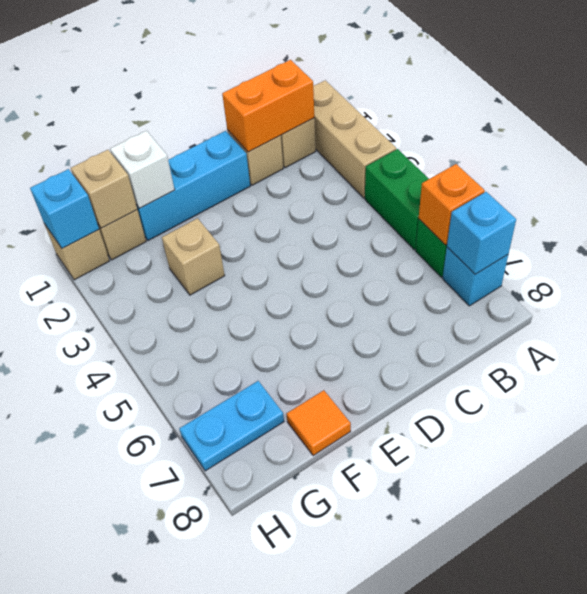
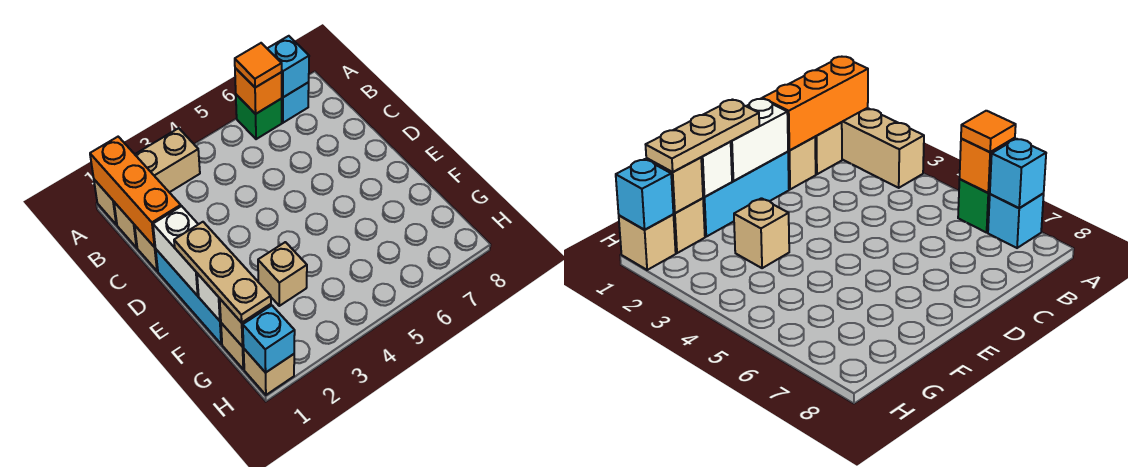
green 1x2 brick [365,149,429,250] -> none
orange 1x2 brick [222,60,314,152] -> orange 1x3 brick [90,137,181,247]
none -> white 1x2 brick [153,206,199,296]
none -> tan 1x3 plate [174,222,271,323]
orange 1x1 tile [286,390,351,456] -> orange 1x1 tile moved to [235,43,282,88]
cyan 1x2 plate [179,381,284,471] -> none

